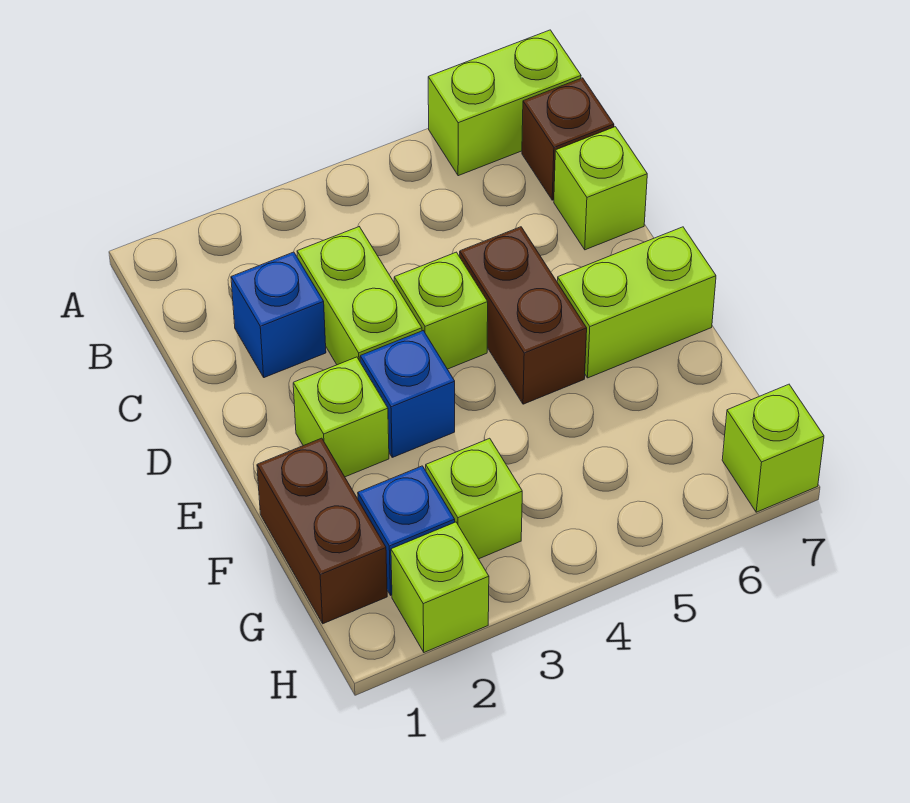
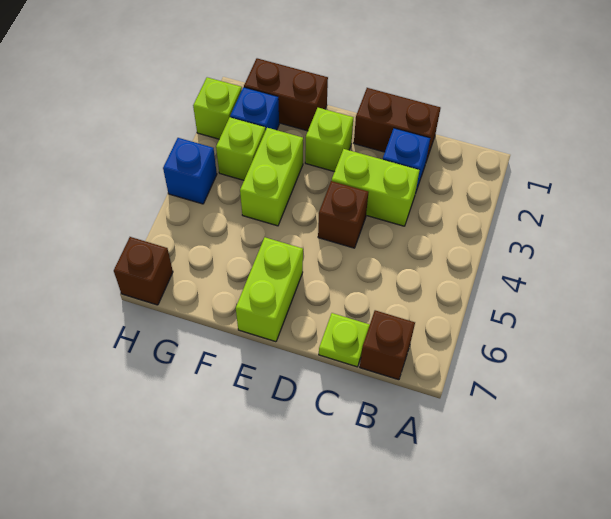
lime 1x2 brick [428,30,581,176] -> lime 1x2 brick moved to [240,128,303,226]
lime 1x1 brick [554,127,647,250] -> lime 1x1 plate [319,313,370,367]
lime 1x1 brick [394,252,488,369] -> brown 1x1 brick [318,181,368,248]
brown 1x2 brick [460,227,587,404] -> brown 1x2 brick moved to [354,88,440,161]
blue 1x1 brick [360,331,455,457] -> blue 1x1 brick moved to [163,138,217,204]
lime 1x1 brick [722,384,824,512] -> brown 1x1 brick [114,237,173,305]

